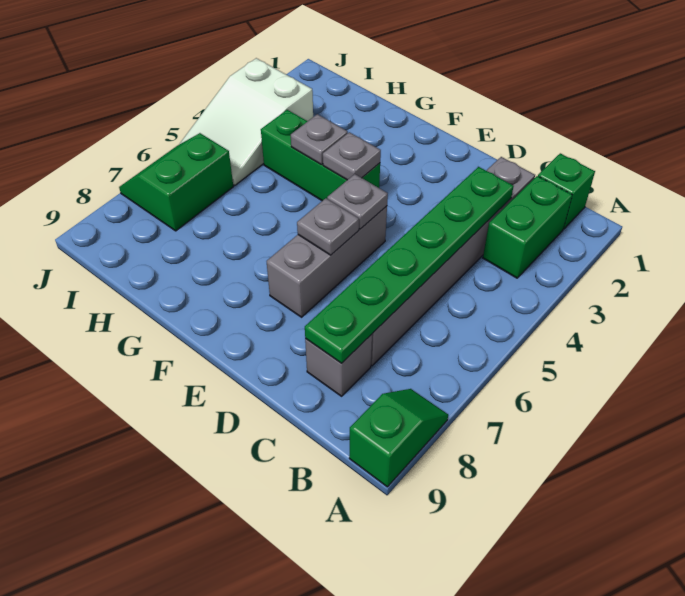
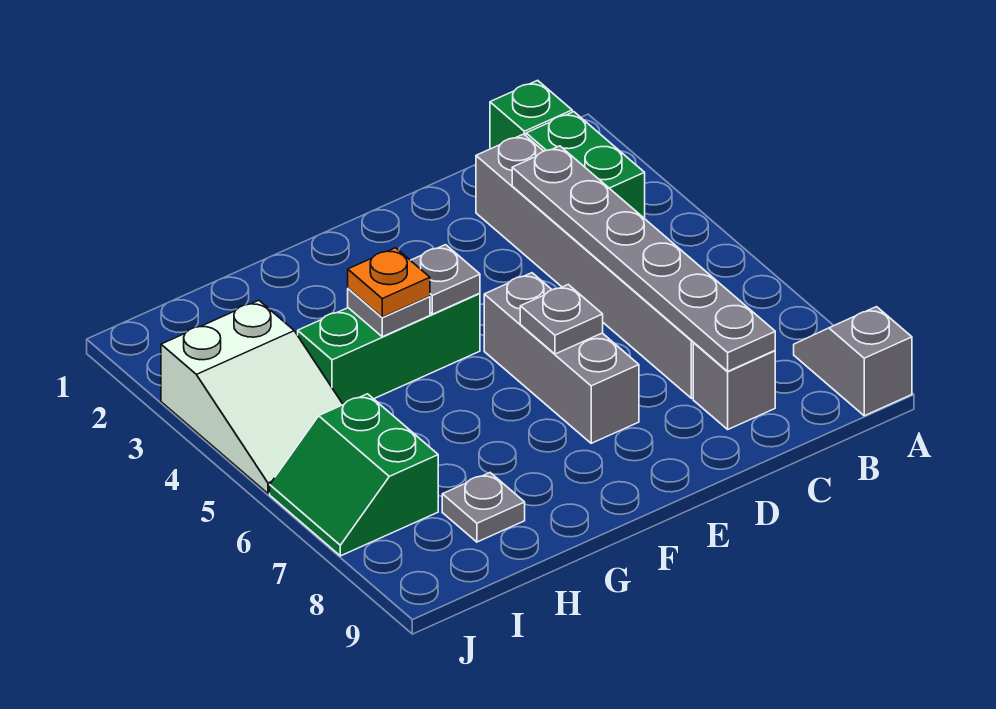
green 1x2 slope [349,389,448,487] -> grey 1x2 slope [794,307,912,416]
green 1x6 plate [305,167,514,363] -> grey 1x6 plate [512,146,775,371]
grey 1x1 plate [327,174,388,229] -> grey 1x1 plate moved to [442,473,525,542]
none -> orange 1x1 plate [348,248,430,317]

